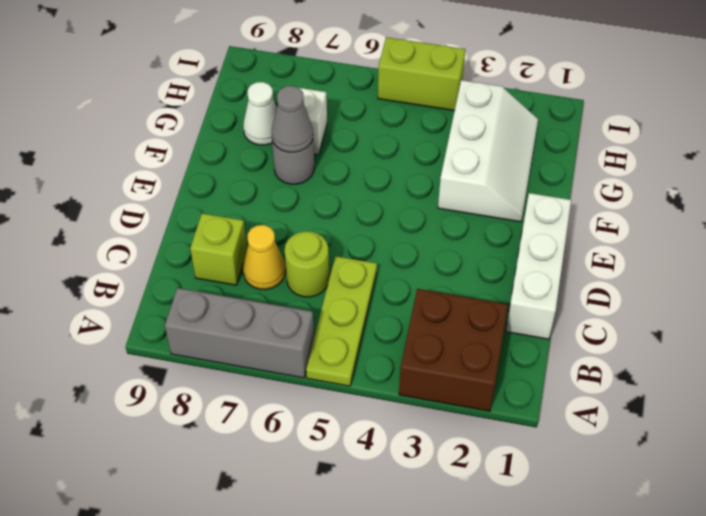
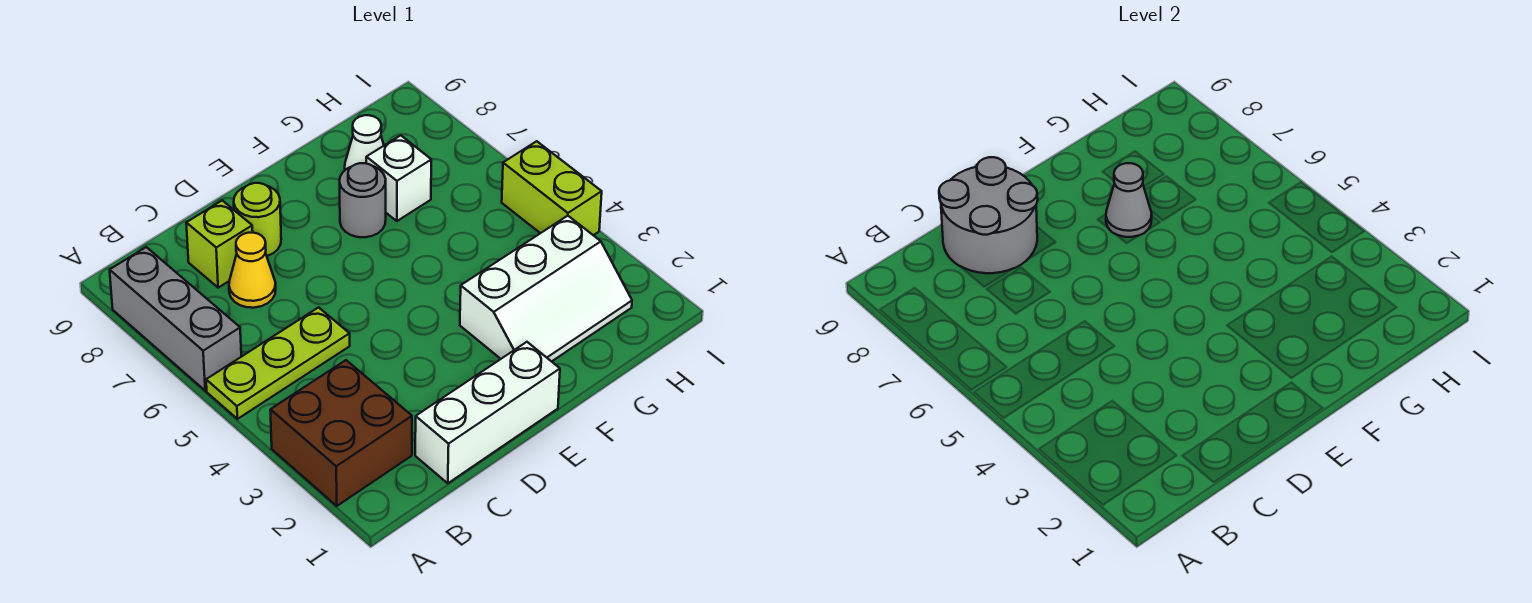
lime 1x1 round brick [285,231,329,297] -> lime 1x1 round brick moved to [234,183,281,256]
none -> grey 2x2 round brick [939,157,1038,273]

